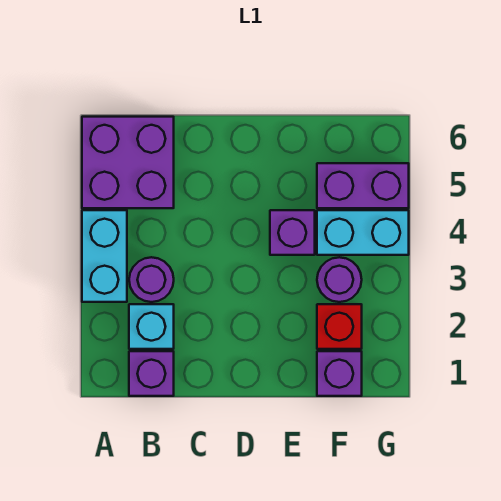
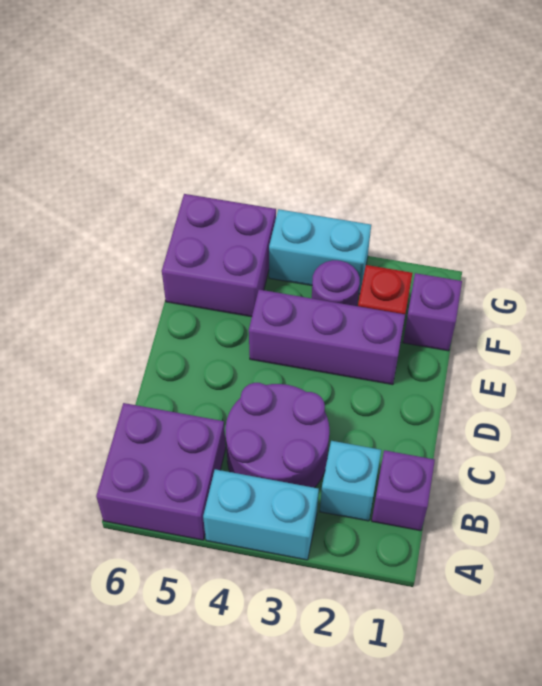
purple 1x1 round brick [129,257,174,302] -> purple 2x2 round brick [225,383,330,488]
purple 1x1 brick [270,210,315,255] -> purple 1x3 brick [249,290,405,385]
cyan 1x2 brick [317,210,409,255] -> cyan 1x2 brick turned to [269,209,371,294]
purple 1x2 brick [317,163,409,208] -> purple 2x2 brick [162,194,276,317]

